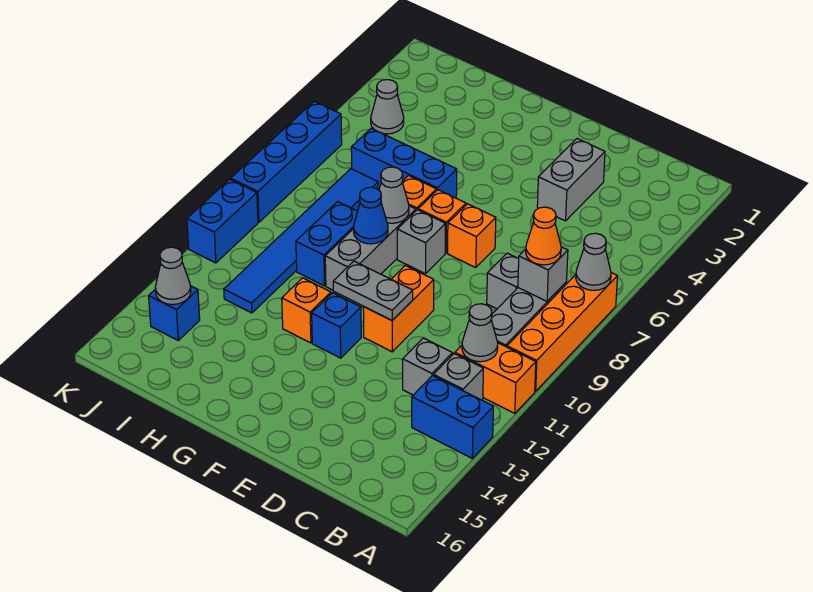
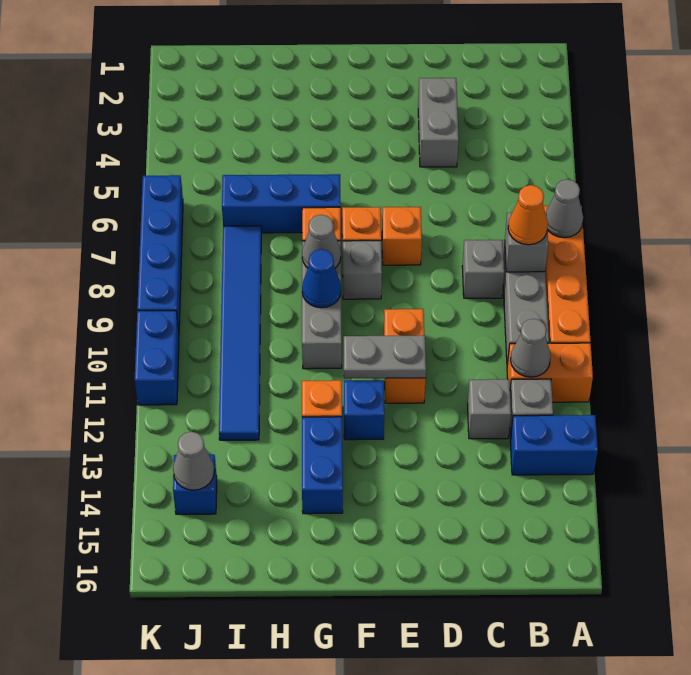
blue 1x2 brick [296,202,358,286] -> blue 1x2 brick moved to [302,417,343,514]
grey 1x1 cone [371,80,404,134] -> none

